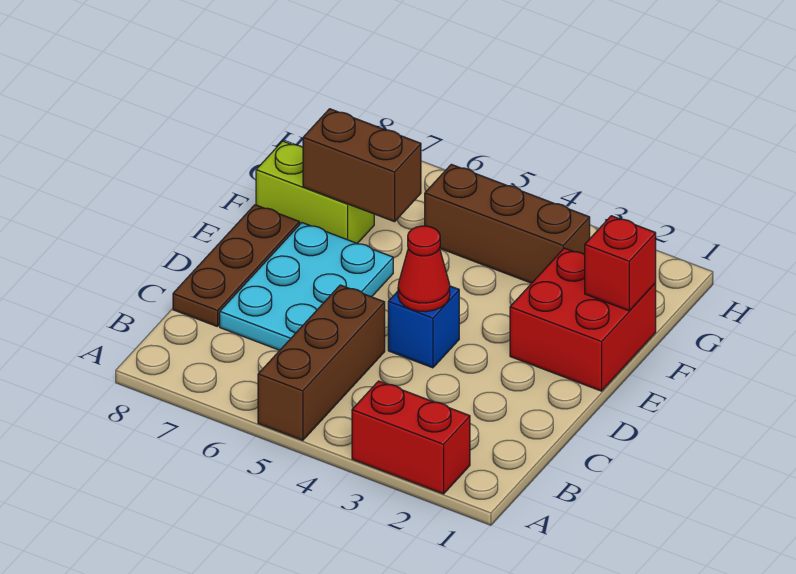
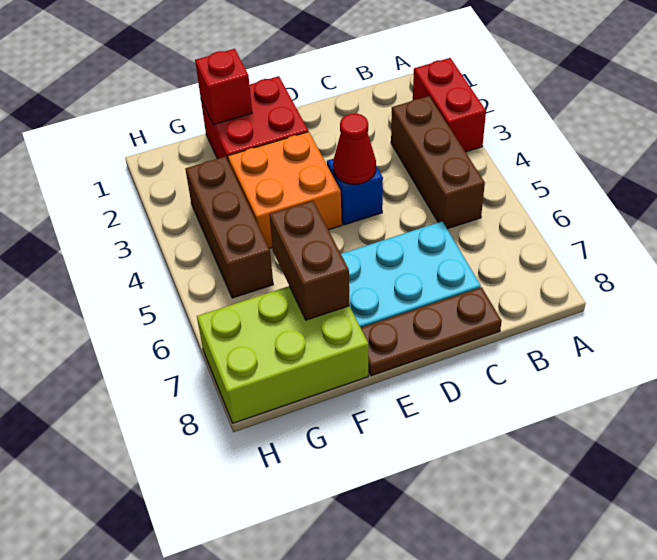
brown 1x3 brick [258,285,385,440] -> brown 1x3 brick turned to [391,96,485,229]
none -> orange 2x2 brick [228,132,342,249]
lime 1x2 brick [256,141,374,244] -> lime 2x3 brick [197,286,368,423]

